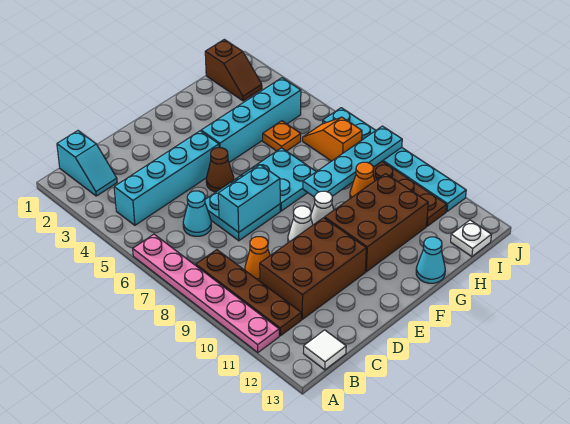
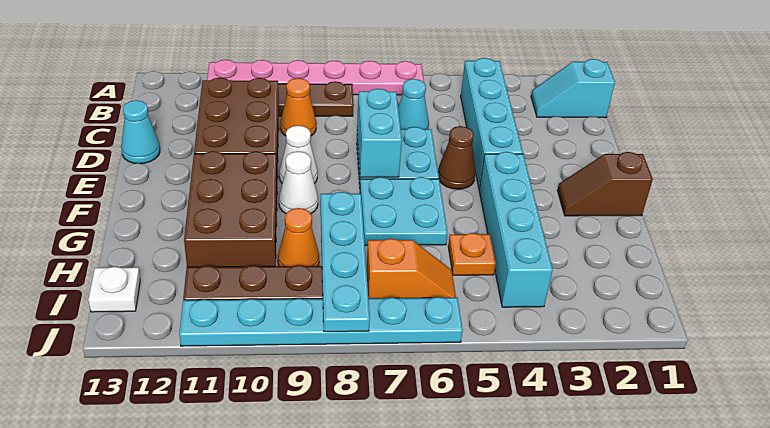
white 1x1 tile [303,330,346,370] -> none
cyan 1x1 cone [416,237,445,283] -> cyan 1x1 cone moved to [121,100,160,164]
brown 1x2 slope [205,39,262,101] -> brown 1x2 slope moved to [557,152,653,216]

